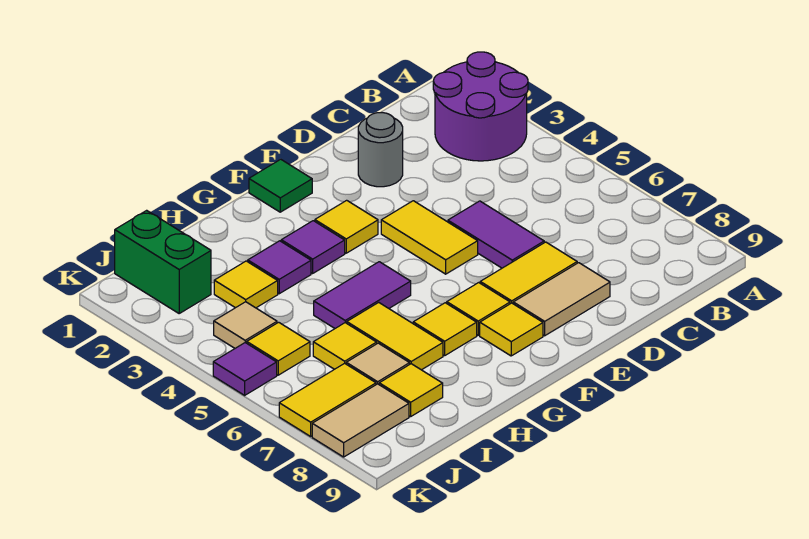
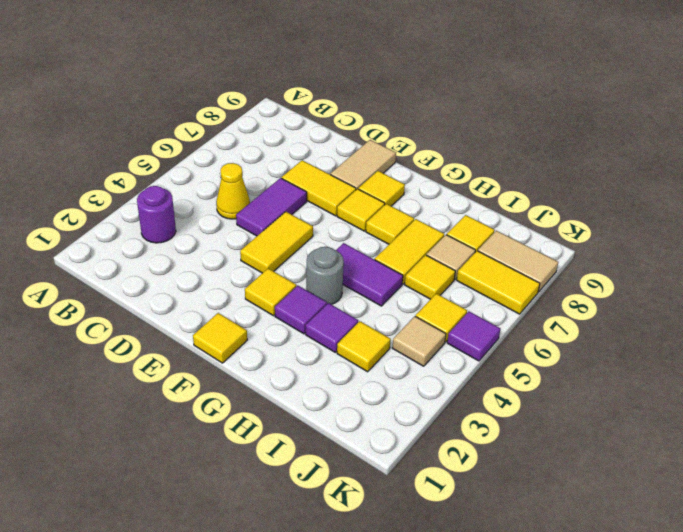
purple 2x2 round brick [433,52,528,161] -> purple 1x1 round brick [137,186,176,243]
none -> yellow 1x1 cone [216,163,250,219]
grey 1x1 round brick [358,113,403,187] -> grey 1x1 round brick moved to [306,247,344,304]
tan 1x2 tile [513,263,610,336] -> tan 1x2 tile turned to [330,140,396,190]
green 1x1 tile [249,159,312,212] -> yellow 1x1 tile [193,313,247,363]
green 1x2 brick [115,210,211,313] -> none

